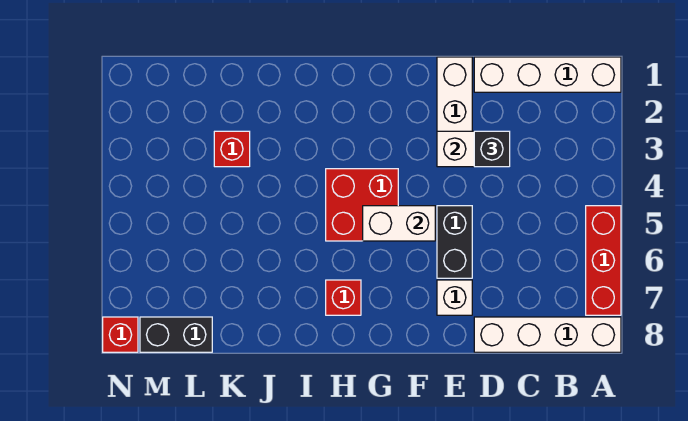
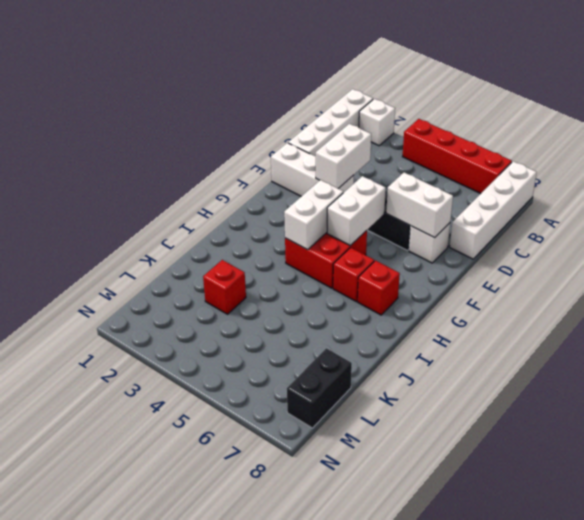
none -> white 1x1 brick [359,99,395,146]
red 1x3 brick [586,206,621,315] -> red 1x4 brick [403,119,512,194]
black 1x1 brick [474,131,510,167] -> none
none -> white 1x2 brick [386,172,453,238]
none -> white 1x2 brick [284,180,343,250]
red 1x1 brick [103,317,138,352] -> red 1x1 brick moved to [333,248,374,301]

